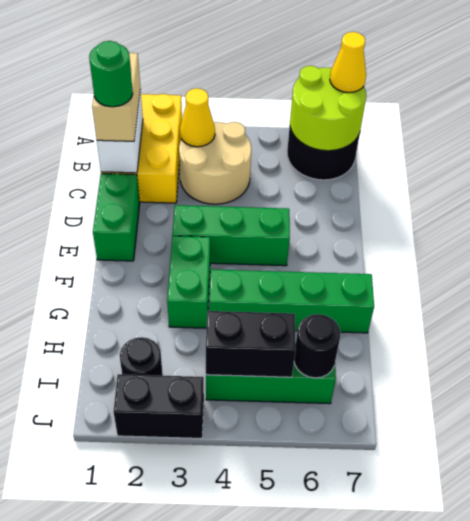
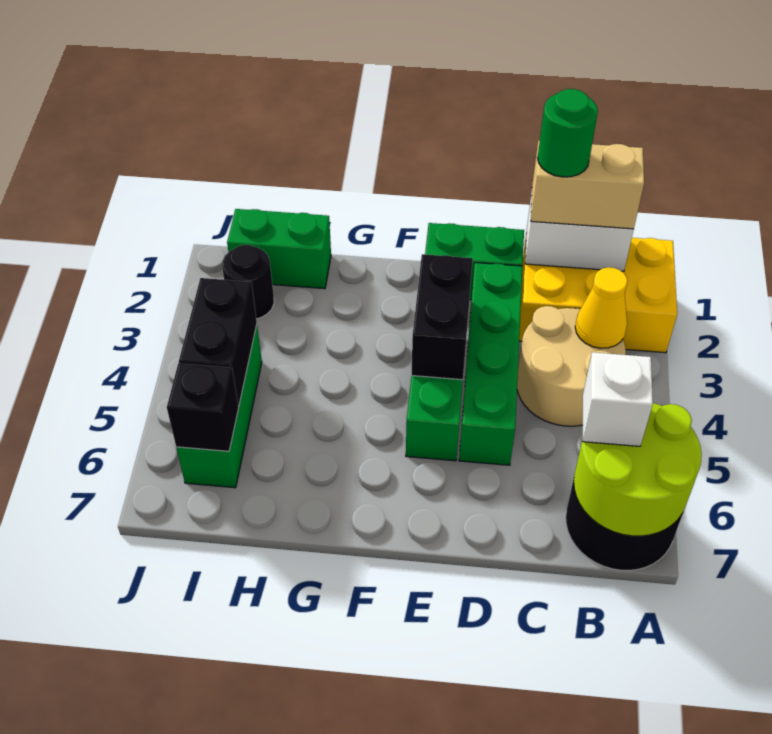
yellow 1x1 cone [330,32,366,93] -> none
none -> white 1x1 brick [583,352,653,446]
green 1x2 brick [167,236,210,328] -> green 1x2 brick moved to [227,209,331,289]
green 1x4 brick [209,269,374,333] -> green 1x4 brick moved to [459,263,523,465]
black 1x1 round brick [294,314,341,378] -> black 1x1 brick [167,363,239,451]
black 1x2 brick [113,374,204,438] -> black 1x2 brick moved to [411,254,473,380]

